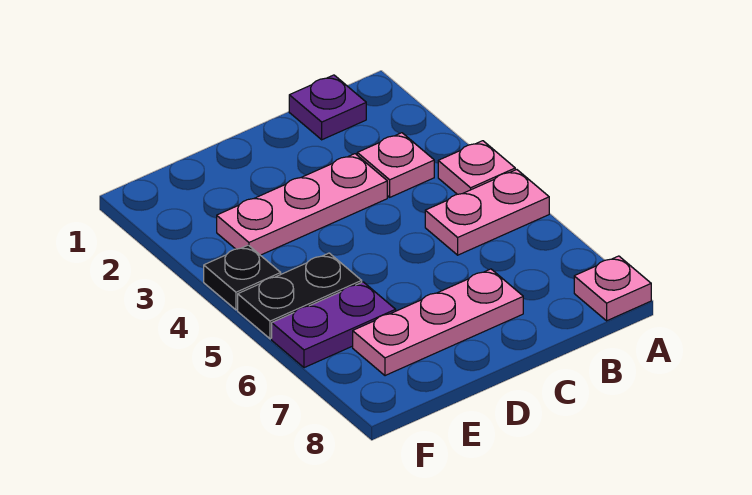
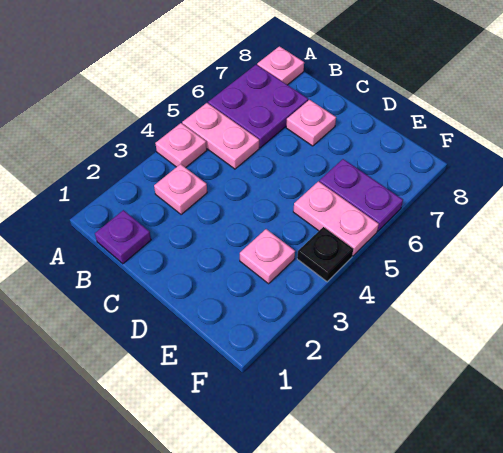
none -> purple 2x2 plate [208,65,308,148]
pink 1x3 plate [217,154,387,255] -> pink 1x1 plate [240,229,295,284]
pink 1x3 plate [353,269,523,376] -> pink 1x1 plate [286,100,336,146]
black 1x2 plate [238,253,362,339] -> pink 1x2 plate [293,181,379,256]

